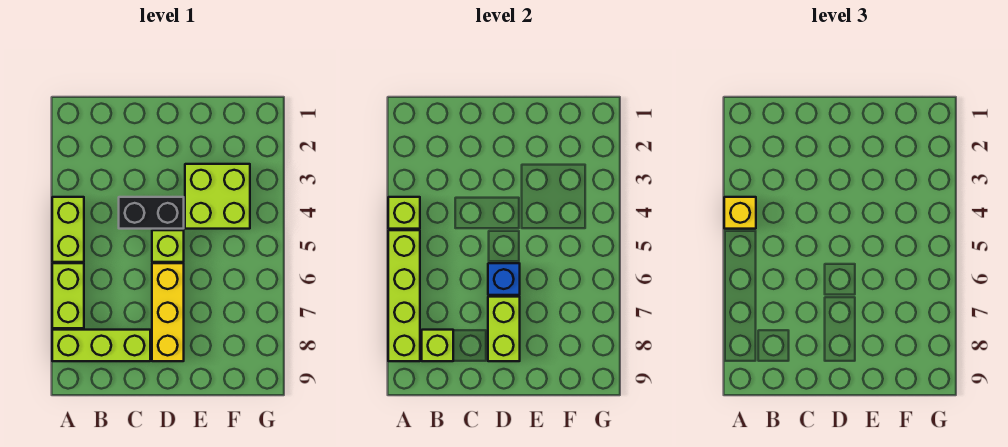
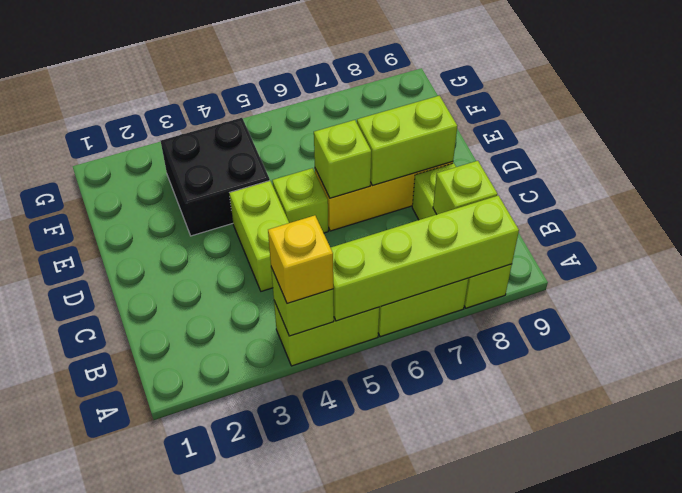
black 1x2 brick [119,197,184,229] -> lime 1x2 brick [229,181,289,291]
blue 1x1 brick [488,263,520,295] -> lime 1x1 brick [314,120,371,198]
lime 2x2 brick [185,164,250,229] -> black 2x2 brick [161,118,270,236]

